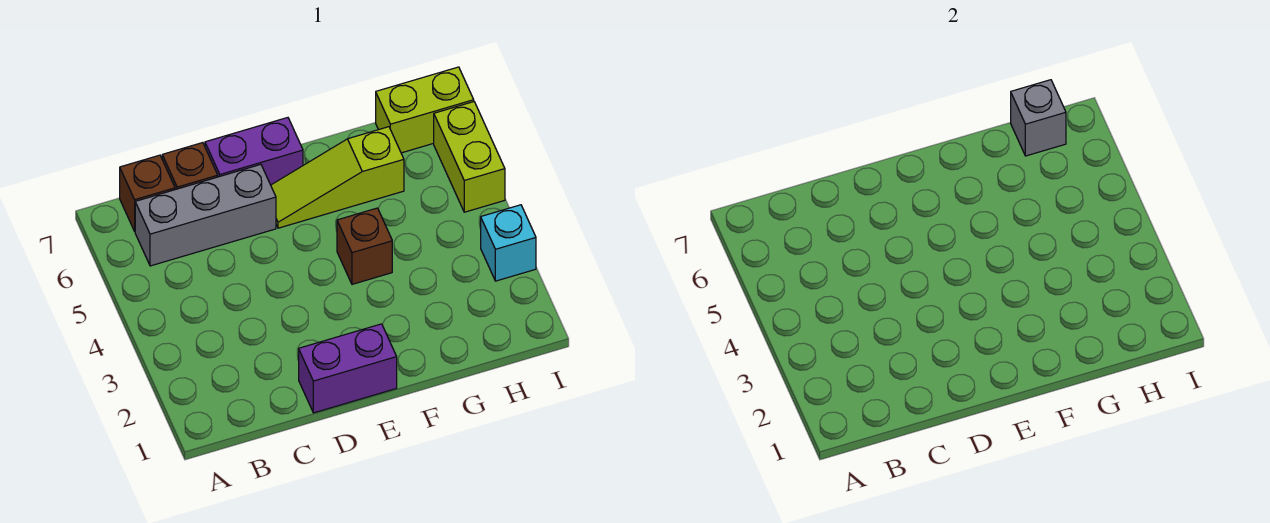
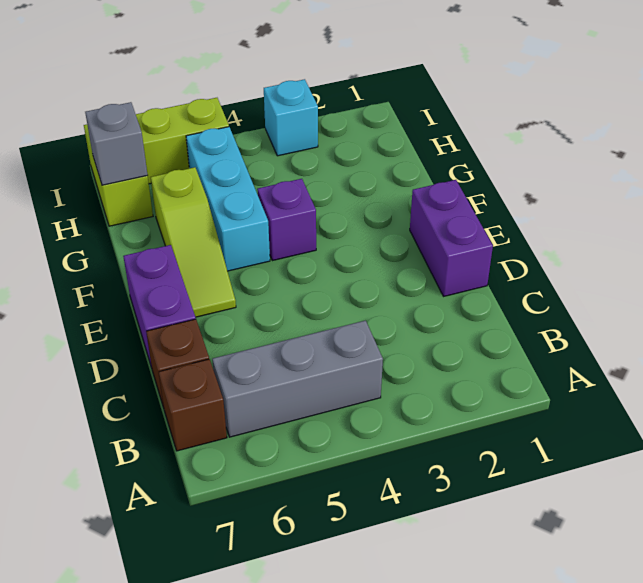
grey 1x3 brick [135,164,276,266] -> grey 1x3 brick turned to [212,321,383,437]
brown 1x1 brick [337,208,392,284] -> purple 1x1 brick [257,179,316,261]
none -> cyan 1x3 brick [186,127,270,271]

